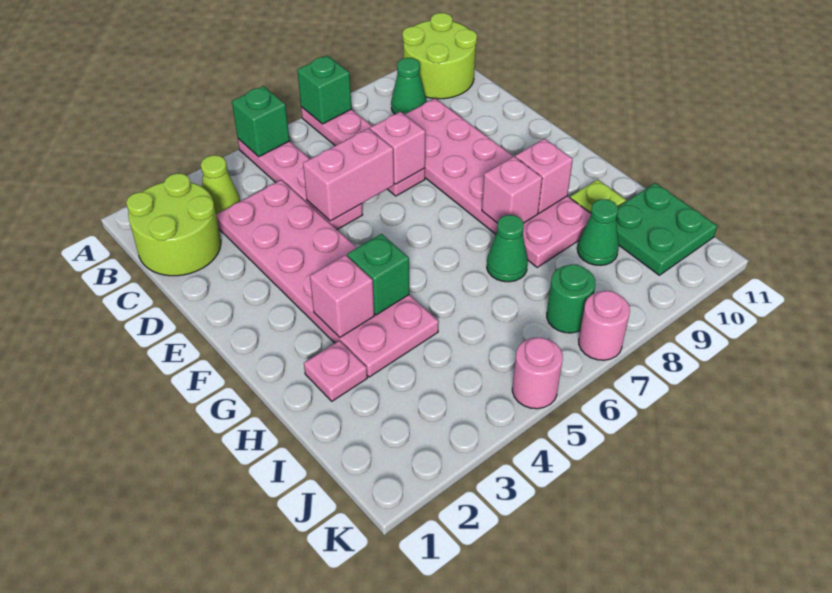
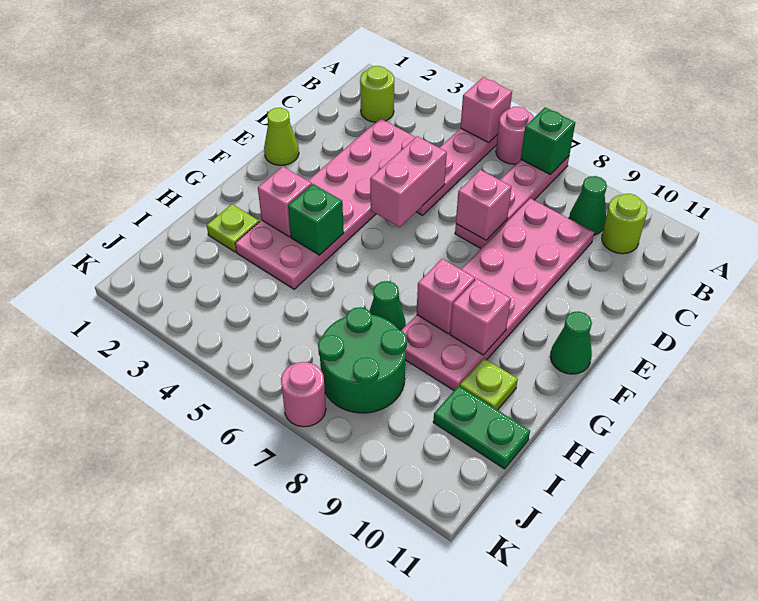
green 1x1 brick [232,86,290,157] -> pink 1x1 brick [461,77,512,142]
lime 2x2 round brick [402,13,477,99] -> lime 1x1 round brick [602,194,647,254]
lime 2x2 round brick [126,173,221,276] -> lime 1x1 round brick [360,66,394,122]
lime 1x1 cone [201,155,240,214] -> lime 1x1 cone moved to [264,108,299,165]
pink 1x2 brick [303,129,394,221] -> pink 1x2 brick turned to [370,136,447,227]
pink 1x1 plate [304,341,367,401] -> lime 1x1 plate [207,204,259,252]
green 1x1 cone [577,199,619,265] -> green 1x1 cone moved to [550,311,592,374]
green 2x2 plate [616,183,717,275] -> green 1x2 plate [433,386,530,469]
green 1x1 round brick [547,264,595,333] -> green 2x2 round brick [318,307,407,413]
pink 1x1 round brick [512,338,563,409] -> pink 1x1 round brick moved to [496,106,534,164]

